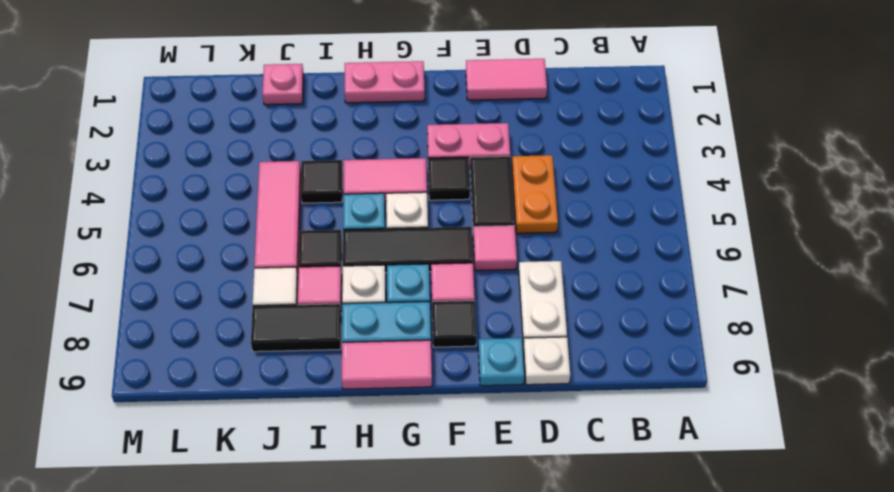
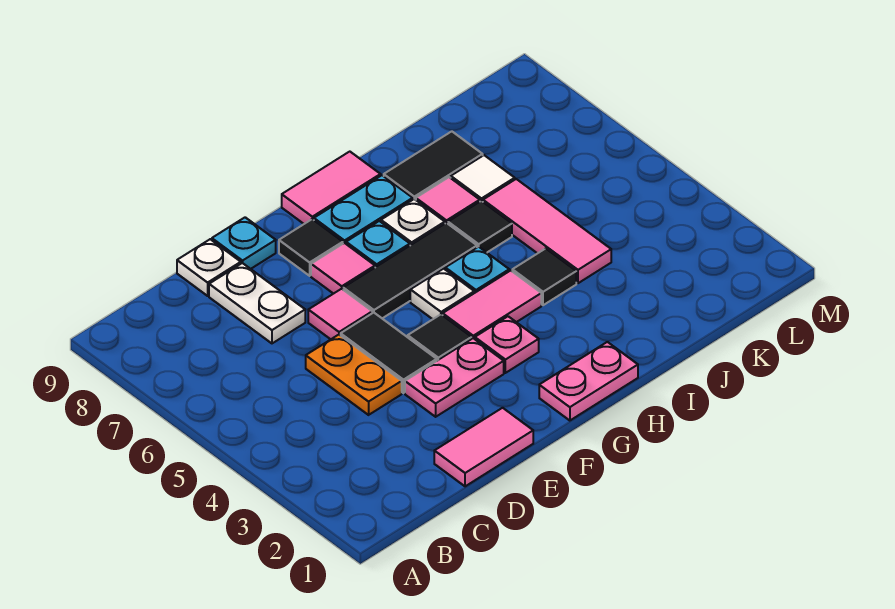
pink 1x1 plate [262,64,304,105] -> pink 1x1 plate moved to [475,316,539,373]

